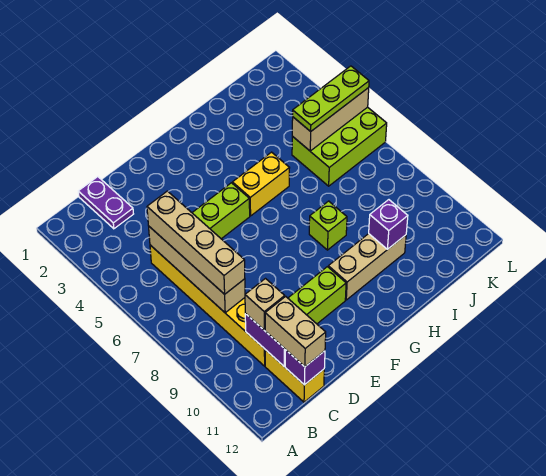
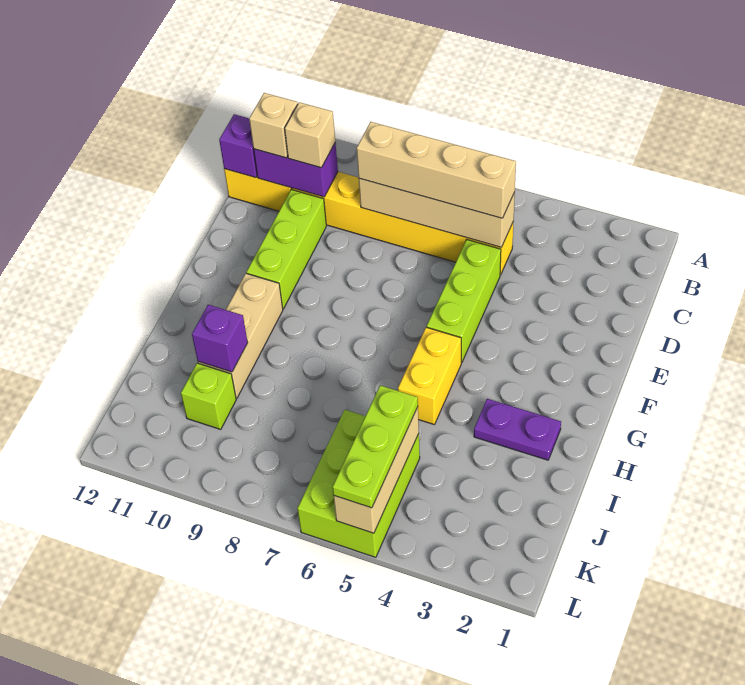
purple 1x2 plate [78,177,133,229] -> purple 1x2 plate moved to [474,399,561,460]
tan 1x2 brick [265,296,326,367] -> tan 1x1 brick [249,93,298,158]
lime 1x1 brick [309,201,347,250] -> lime 1x1 brick moved to [181,363,236,429]

